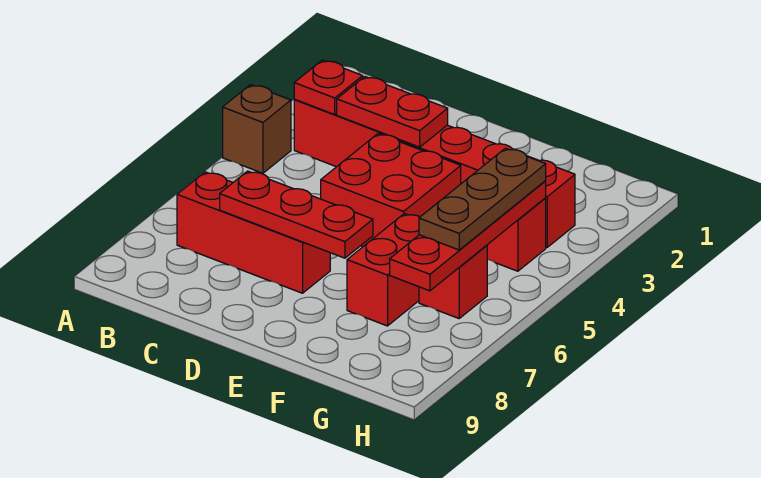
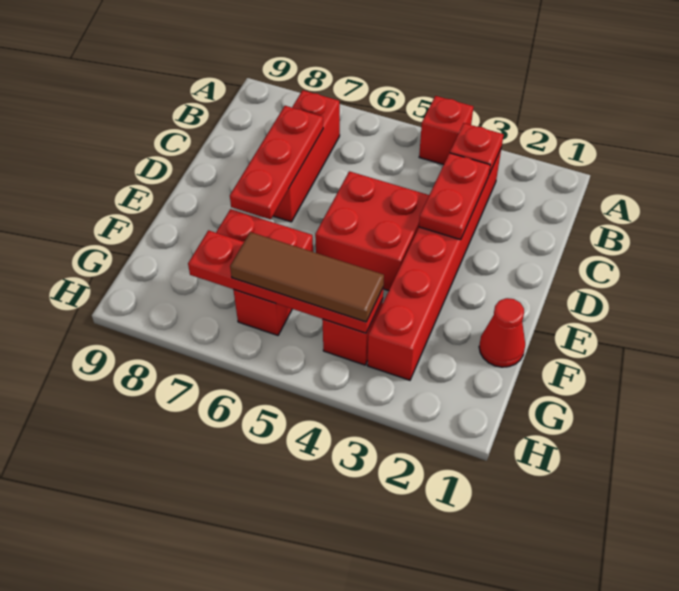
brown 1x1 brick [223,85,291,173] -> red 1x1 brick [419,96,473,165]
none -> red 1x1 cone [479,298,525,367]
brown 1x3 plate [419,148,546,250] -> brown 1x3 tile [230,232,384,322]

